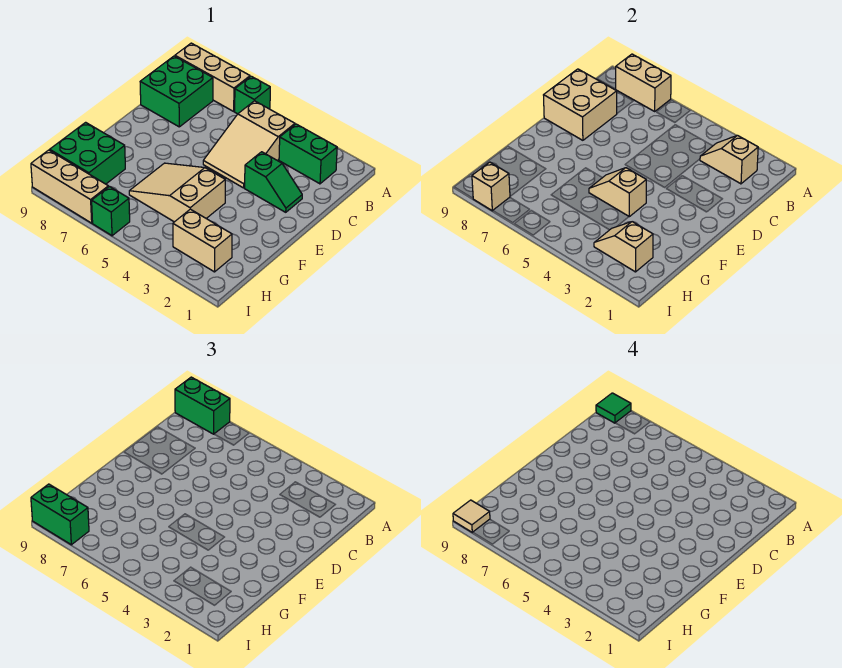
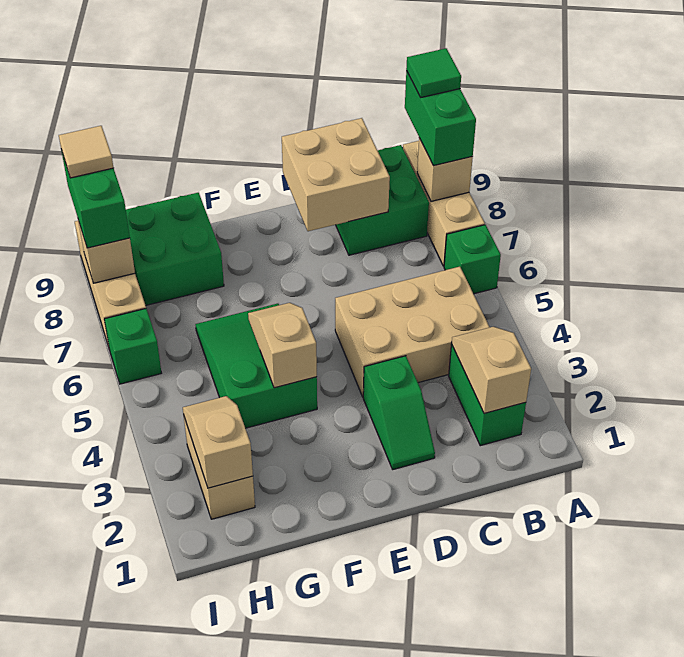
tan 1x2 brick [616,54,671,111] -> tan 1x1 brick [417,138,473,201]
tan 2x3 slope [203,101,295,188] -> tan 2x3 brick [335,267,490,397]
tan 2x3 slope [129,163,225,222] -> green 2x3 slope [195,304,317,428]

